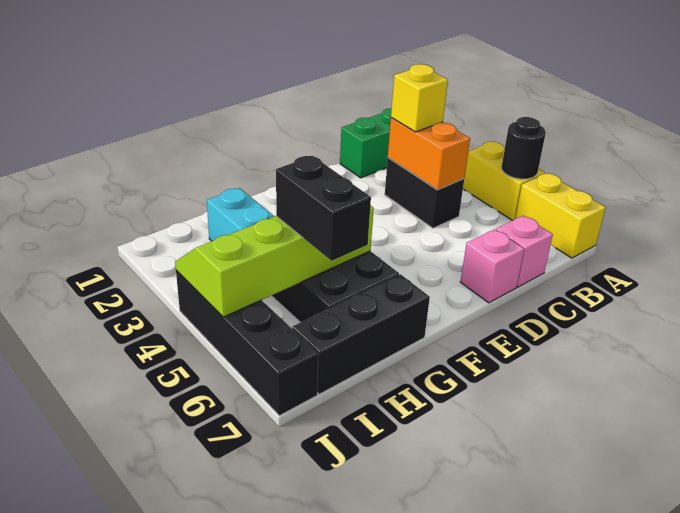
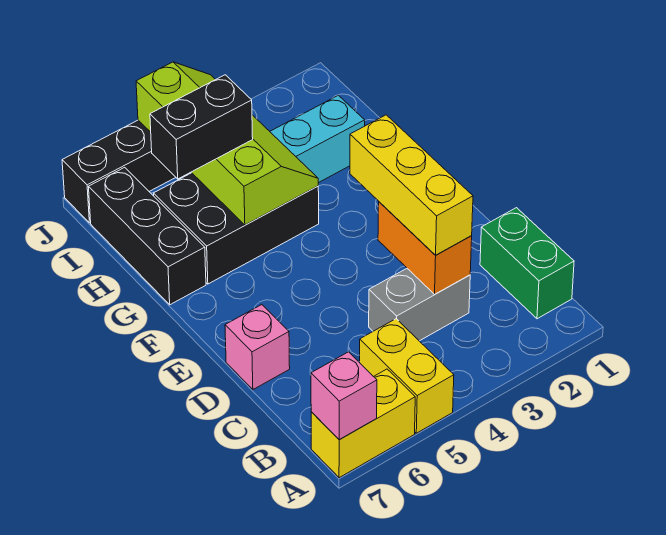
yellow 1x2 brick [463,142,545,221] -> yellow 1x2 brick turned to [360,319,454,433]
black 1x1 round brick [502,117,546,179] -> none
black 1x2 brick [385,158,464,228] -> grey 1x2 brick [369,269,470,341]
orange 1x2 brick [388,118,470,189] -> orange 1x2 brick turned to [378,202,472,294]
yellow 1x1 brick [391,64,448,132] -> yellow 1x3 brick [350,115,473,255]
pink 1x1 brick [496,216,553,287] -> pink 1x1 brick moved to [311,352,377,440]

